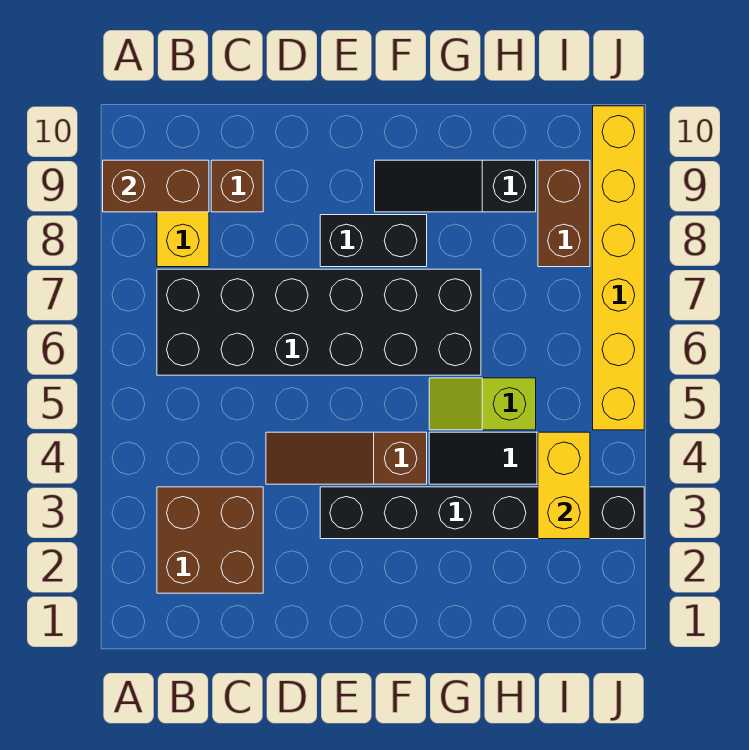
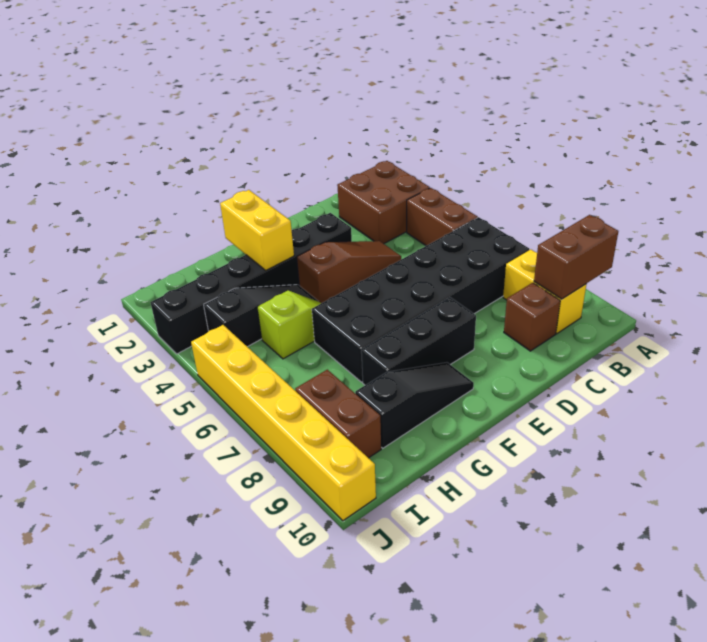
none -> brown 1x2 brick [407,188,477,246]
black 1x2 brick [320,215,427,267] -> black 1x3 brick [361,297,476,385]
yellow 1x2 brick [538,432,590,539] -> yellow 1x2 brick moved to [220,190,294,270]

